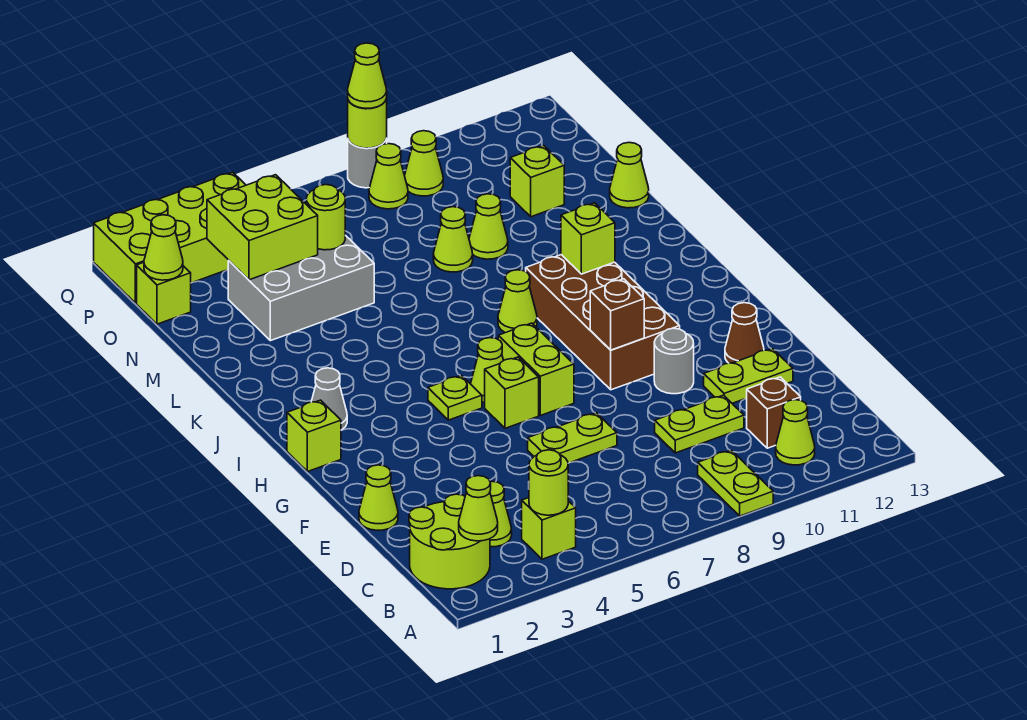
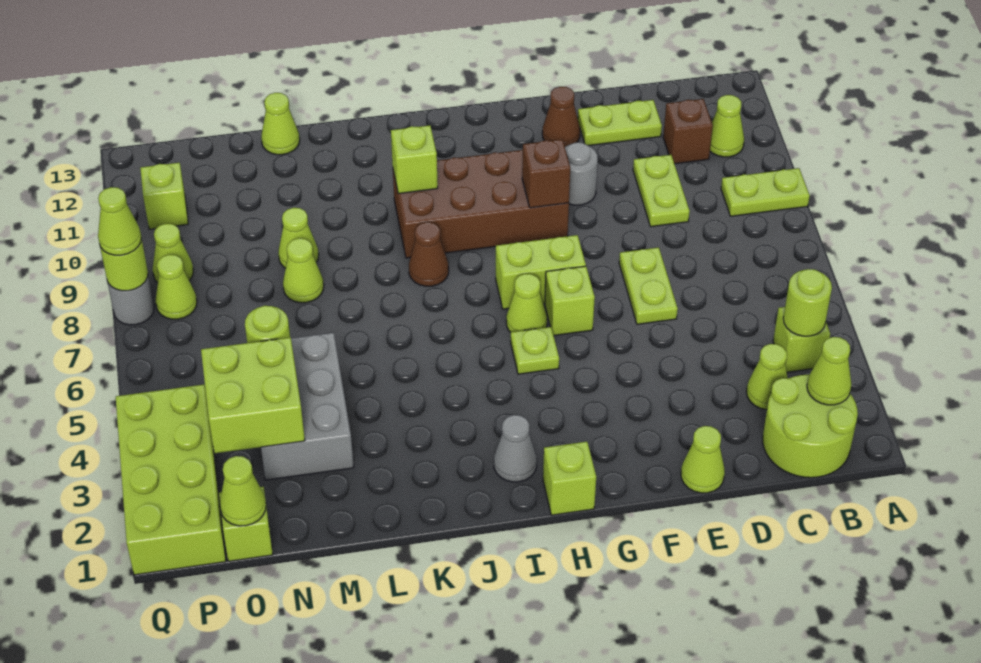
lime 1x2 plate [704,349,793,403] -> lime 1x2 plate turned to [578,100,662,146]
lime 1x1 cone [498,270,537,333] -> brown 1x1 cone [409,222,449,286]
lime 1x1 brick [510,145,564,217] -> lime 1x1 brick moved to [140,163,188,229]

